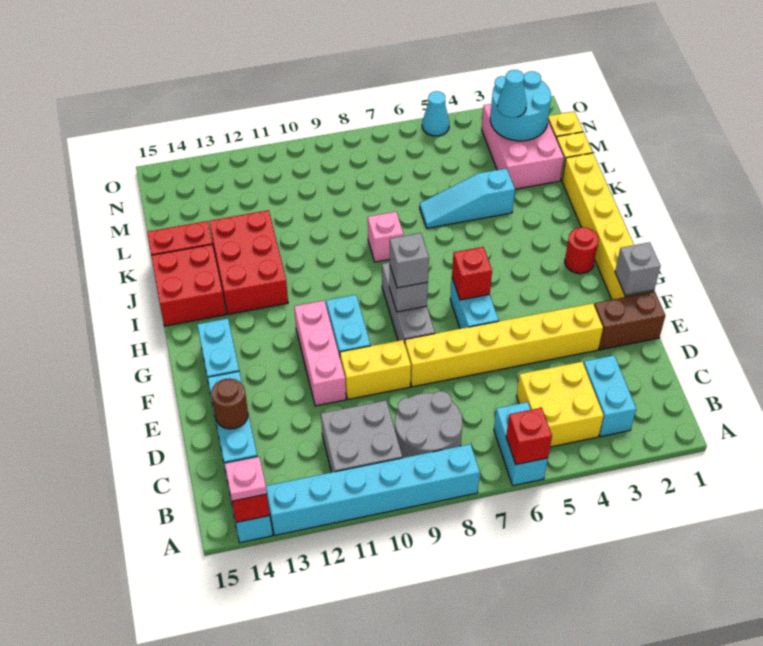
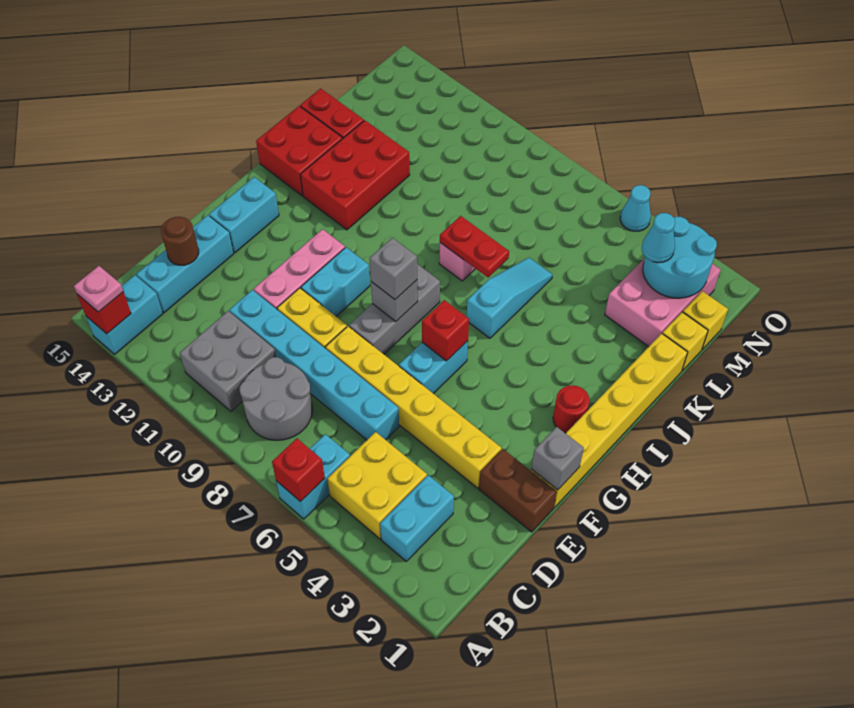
cyan 1x6 brick [266,444,480,535] -> cyan 1x6 brick moved to [230,290,399,440]
none -> red 1x2 plate [440,216,509,277]
cyan 1x3 slope [420,168,515,228] -> cyan 1x3 slope turned to [467,258,552,338]

